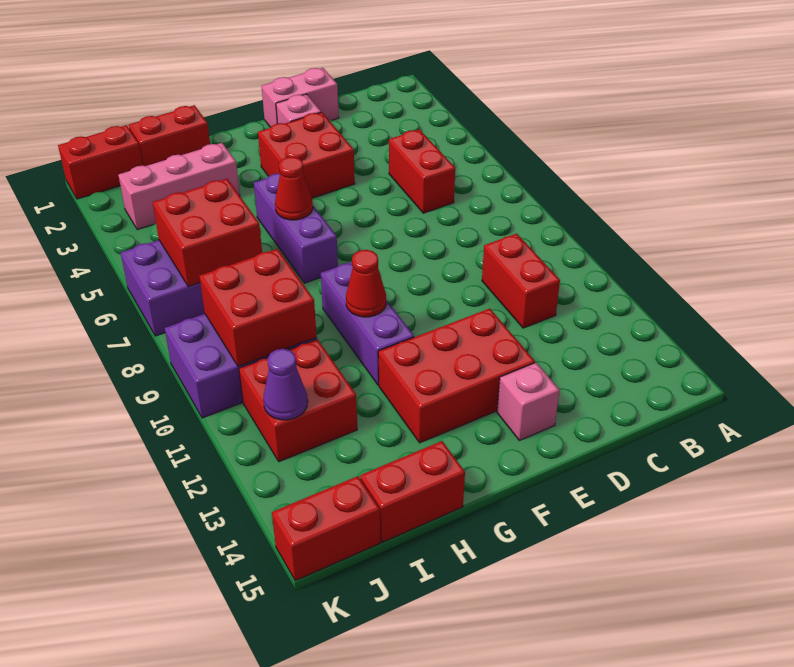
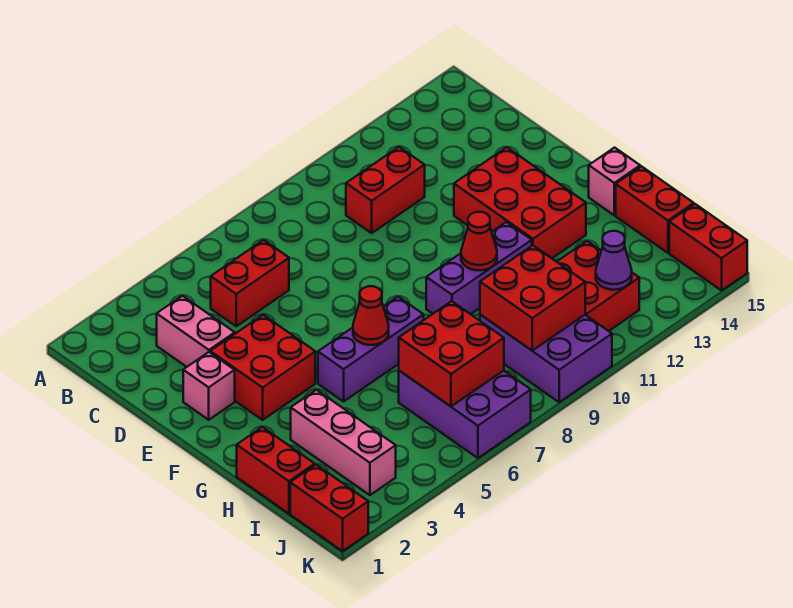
pink 1x2 brick [262,68,339,127] -> pink 1x2 brick moved to [157,296,235,367]
pink 1x1 brick [497,363,560,440] -> pink 1x1 brick moved to [589,148,640,215]

